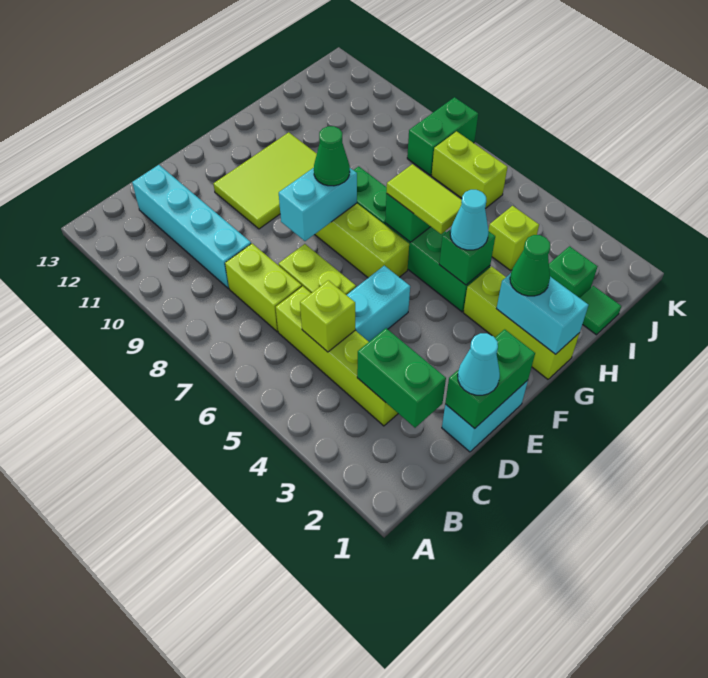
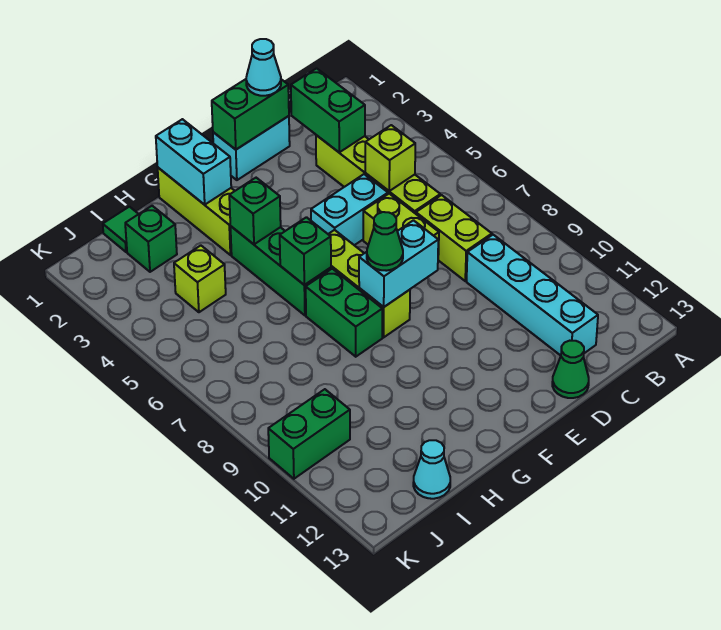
lime 2x3 tile [214,132,317,229] -> none
green 1x1 cone [510,235,550,296] -> green 1x1 cone moved to [552,341,589,398]
cyan 1x1 cone [450,190,489,250] -> cyan 1x1 cone moved to [413,440,450,499]
lime 1x2 tile [386,164,462,234] -> none
lime 1x2 brick [432,131,507,209] -> none
green 1x2 brick [407,97,478,175] -> green 1x2 brick moved to [268,389,350,479]

